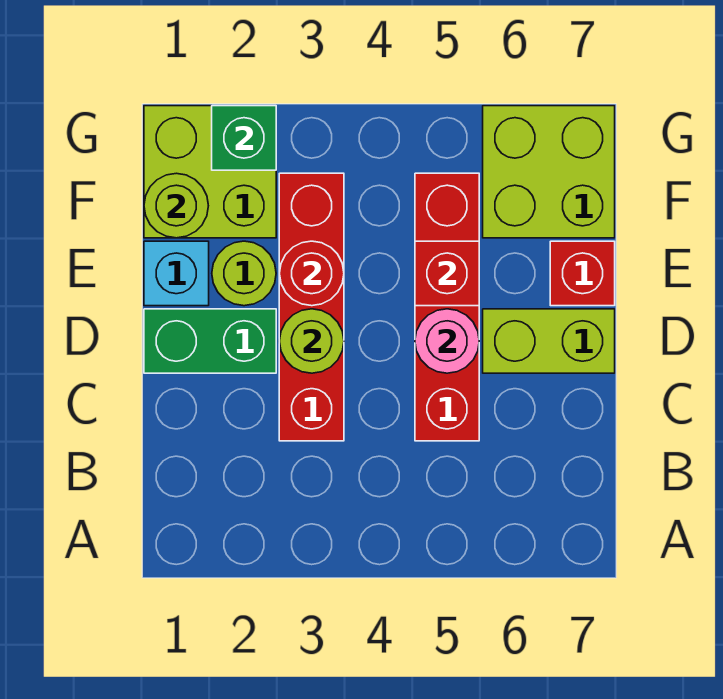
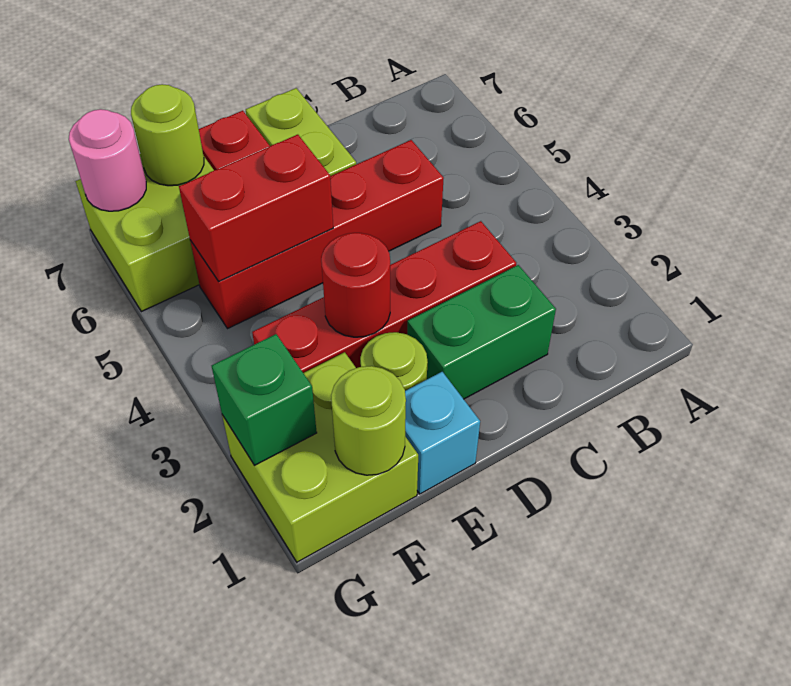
green 1x2 brick [144,309,276,373] -> green 1x2 brick turned to [407,265,556,399]
lime 1x1 round brick [279,309,344,373] -> lime 1x1 round brick moved to [131,84,204,186]
pink 1x1 round brick [415,309,479,373] -> pink 1x1 round brick moved to [69,109,146,211]
red 1x1 brick [415,241,479,306] -> red 1x2 brick [179,135,333,281]

